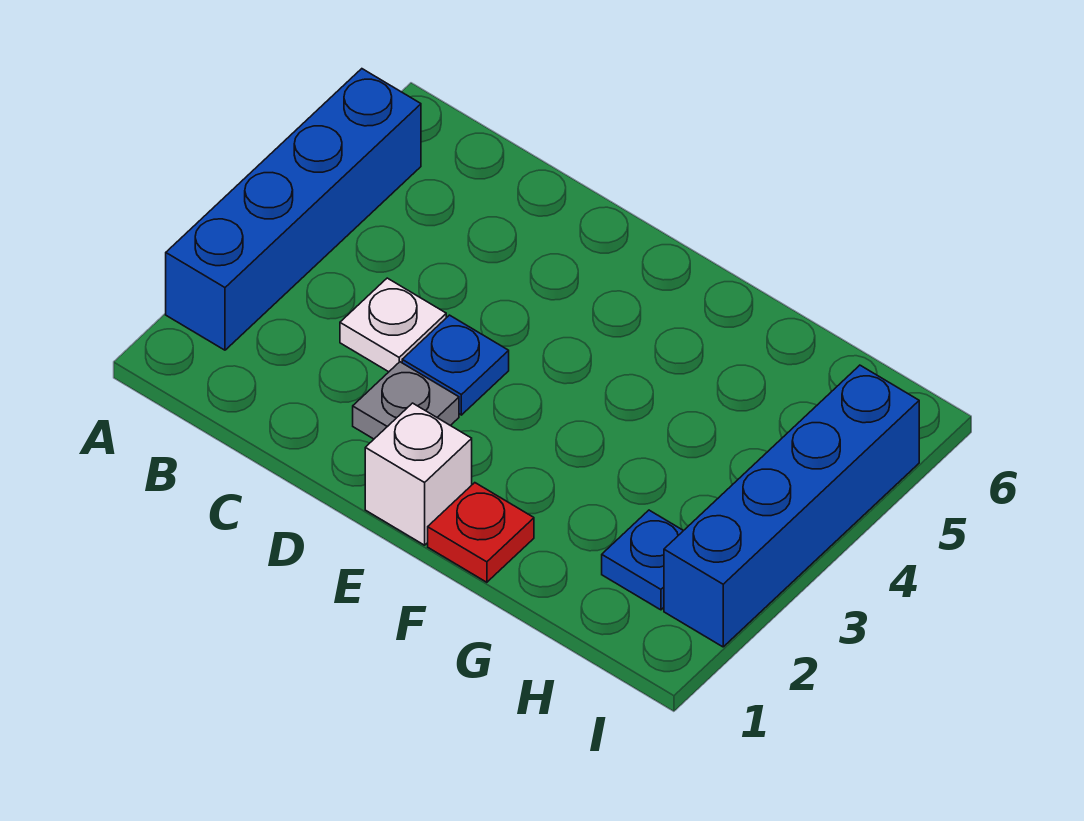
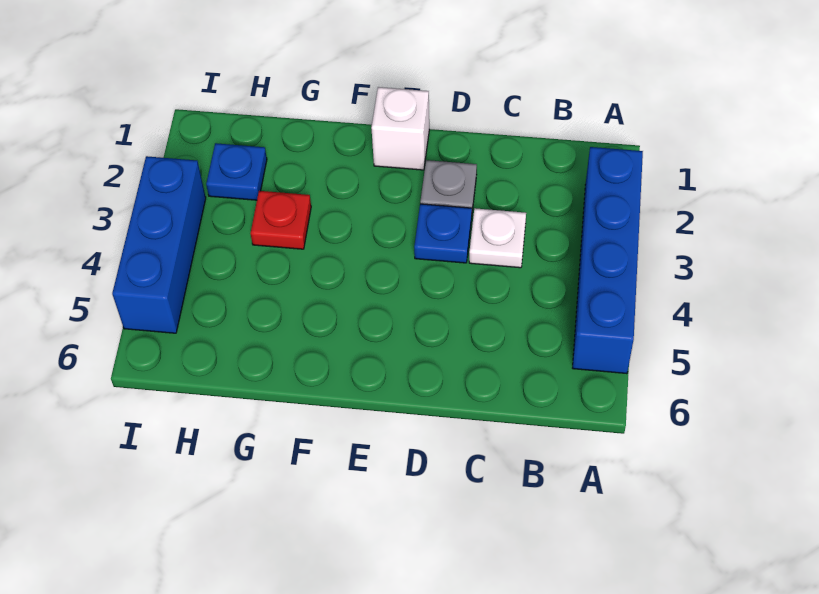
red 1x1 plate [428,483,534,582] -> red 1x1 plate moved to [251,191,311,249]
blue 1x4 brick [664,365,919,647] -> blue 1x3 brick [112,156,206,333]

